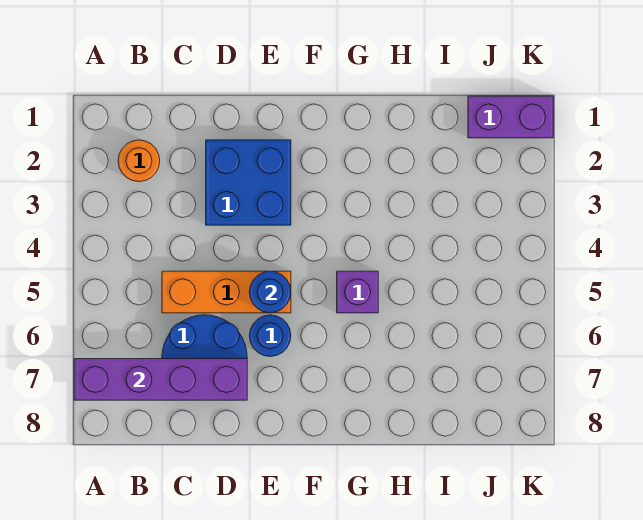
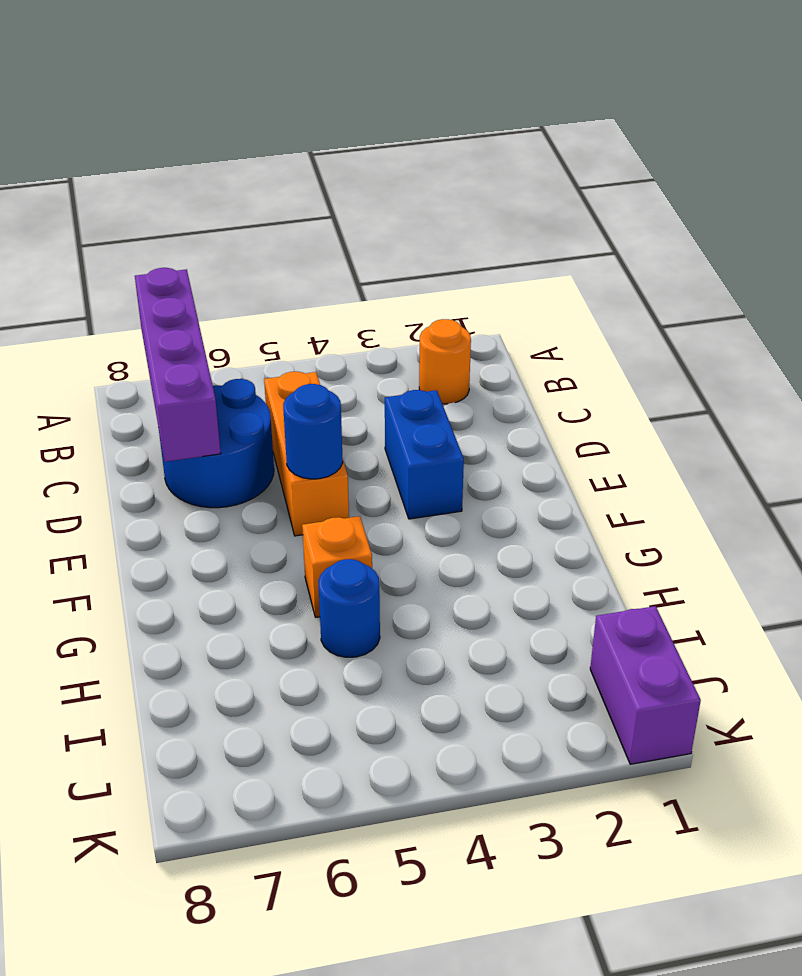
blue 2x2 brick [206,140,291,225] -> blue 1x2 brick [385,390,464,519]
blue 1x1 round brick [249,315,291,357] -> blue 1x1 round brick moved to [318,559,380,657]
purple 1x1 brick [337,271,378,313] -> orange 1x1 brick [302,516,372,617]

